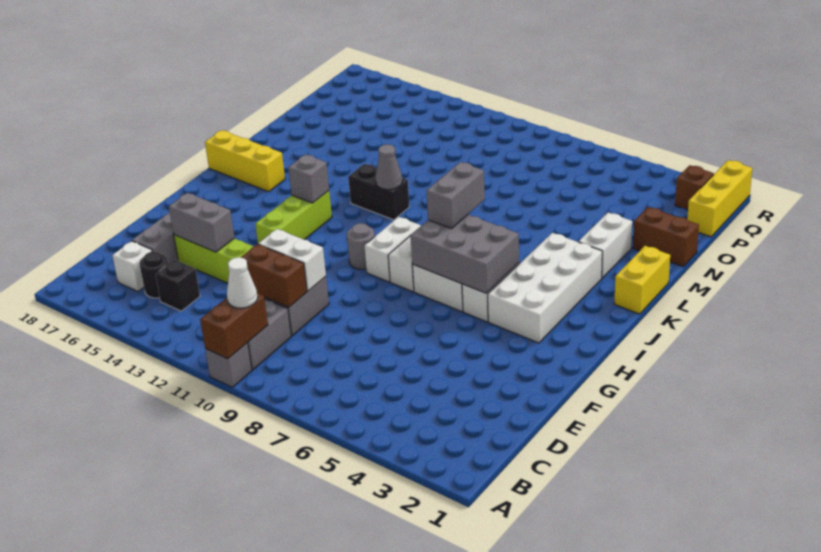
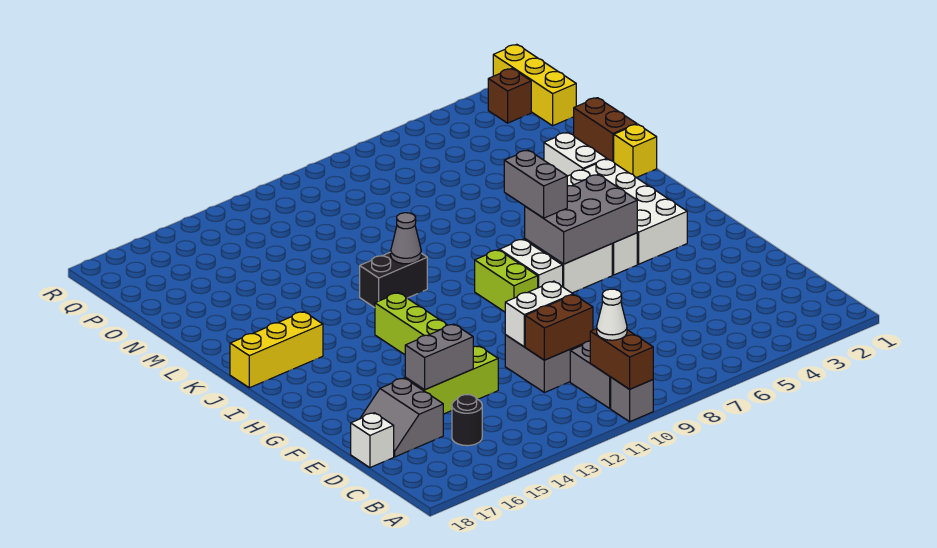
black 1x1 brick [155,260,200,311] -> none
white 1x1 brick [112,241,152,291] -> white 1x1 brick moved to [351,413,394,468]
white 1x2 brick [365,217,421,282] -> lime 1x2 brick [475,250,538,312]
grey 1x1 round brick [347,223,375,269] -> none
grey 1x1 brick [288,154,329,203] -> none
yellow 1x2 brick [614,246,670,314] -> yellow 1x1 brick [614,124,657,178]
brown 1x2 brick [633,207,699,267] -> brown 1x2 brick turned to [574,98,637,162]

